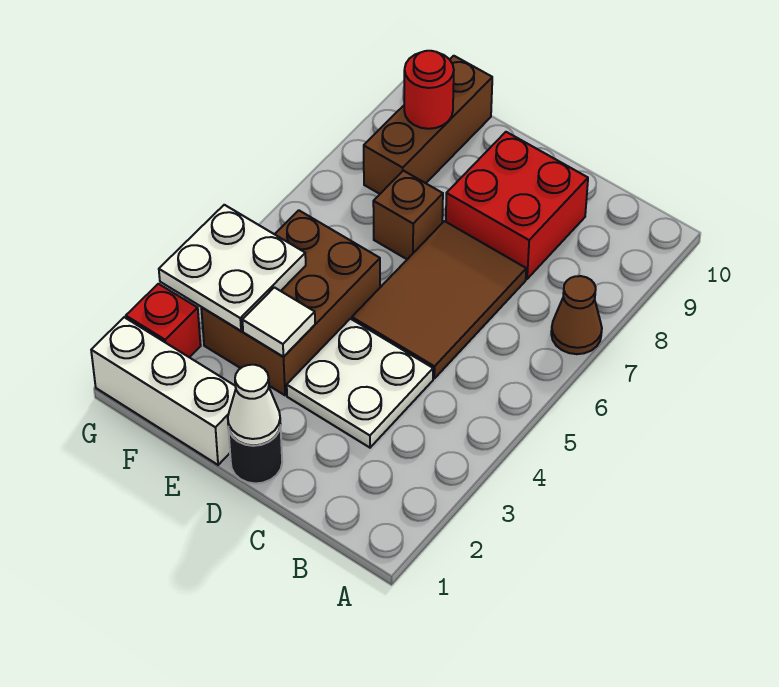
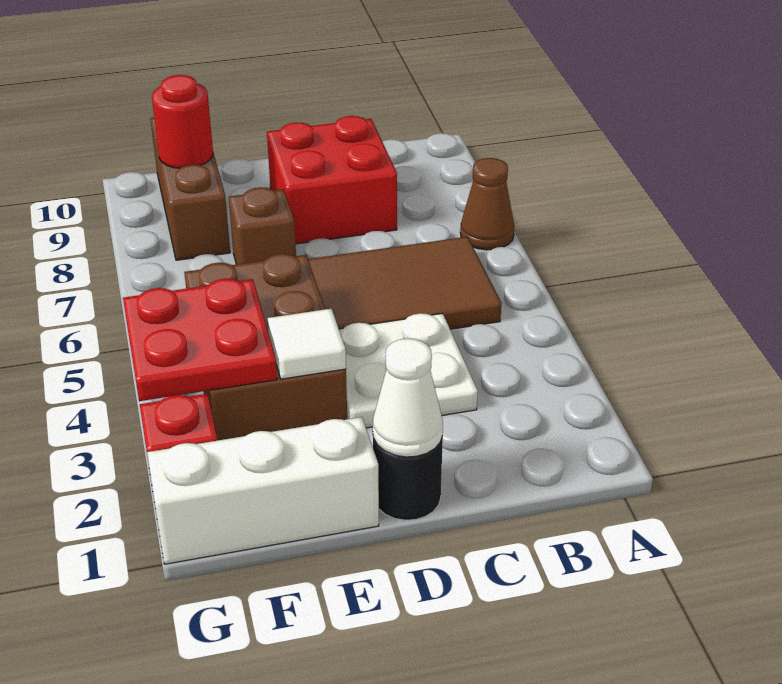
brown 2x3 tile [352,221,526,378] -> brown 2x3 tile turned to [308,237,501,329]
white 2x2 plate [159,205,306,331] -> red 2x2 plate [123,279,277,401]

